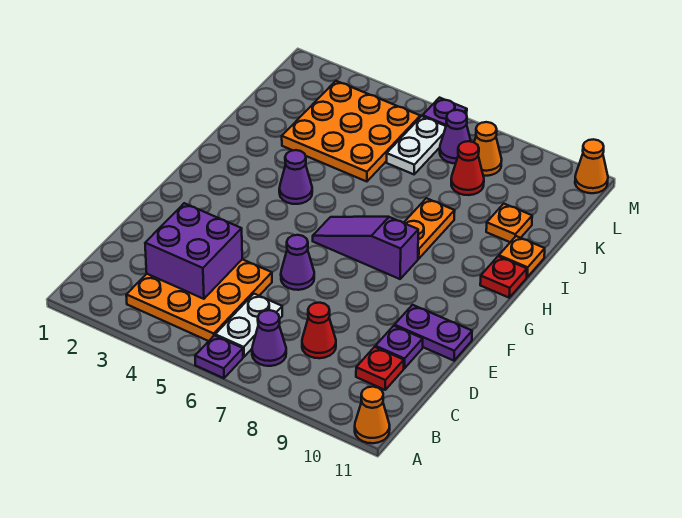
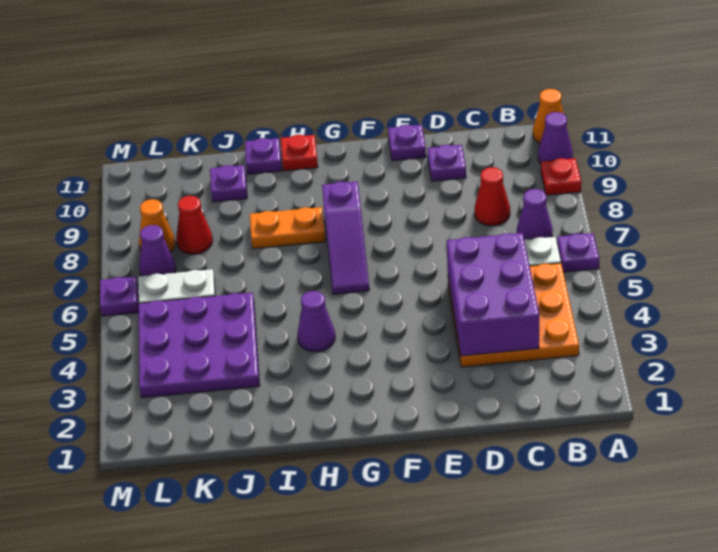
purple 2x2 brick [145,203,242,299] -> purple 2x3 brick [447,233,539,356]
red 1x1 plate [356,347,404,390] -> red 1x1 plate moved to [541,158,581,195]
purple 1x1 cone [281,235,314,290] -> purple 1x1 cone moved to [538,112,573,164]
purple 1x2 plate [395,305,472,361] -> purple 1x1 plate [388,125,426,161]
orange 1x1 plate [499,236,545,277] -> purple 1x1 plate [245,138,282,174]
orange 3x3 plate [282,81,420,182] -> purple 3x3 plate [139,292,260,398]
orange 1x1 plate [486,204,532,242] -> purple 1x1 plate [210,165,247,202]
orange 1x1 cone [575,139,608,193] -> none

